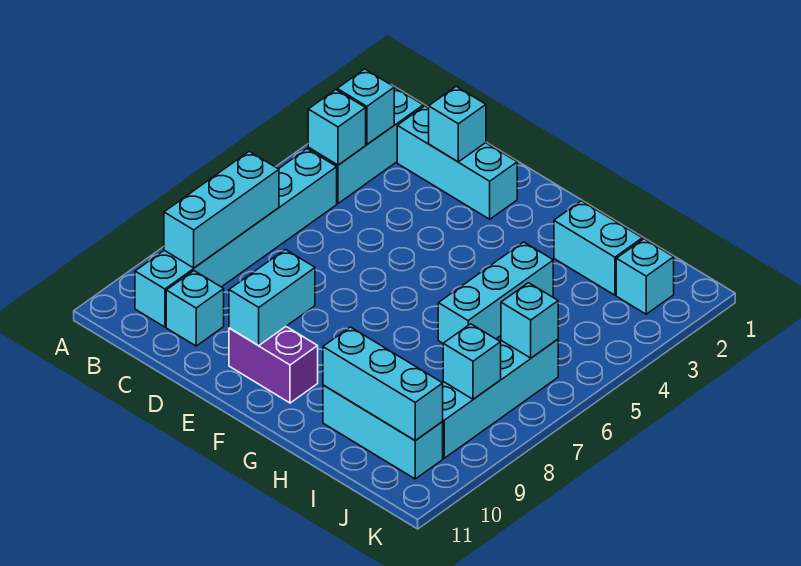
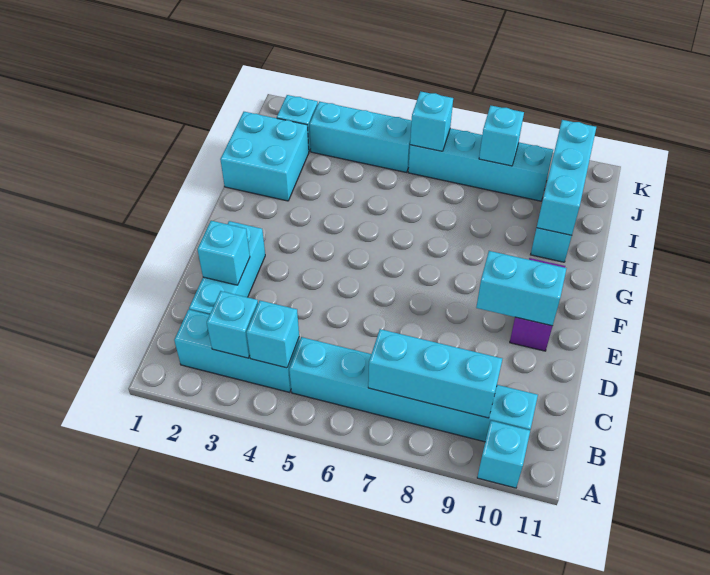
cyan 1x1 brick [166,271,224,346] -> cyan 1x1 brick moved to [477,421,530,488]
cyan 1x2 brick [554,201,642,295] -> cyan 2x2 brick [220,112,309,201]
cyan 1x3 brick [438,242,553,343] -> cyan 1x3 brick moved to [309,102,412,172]

